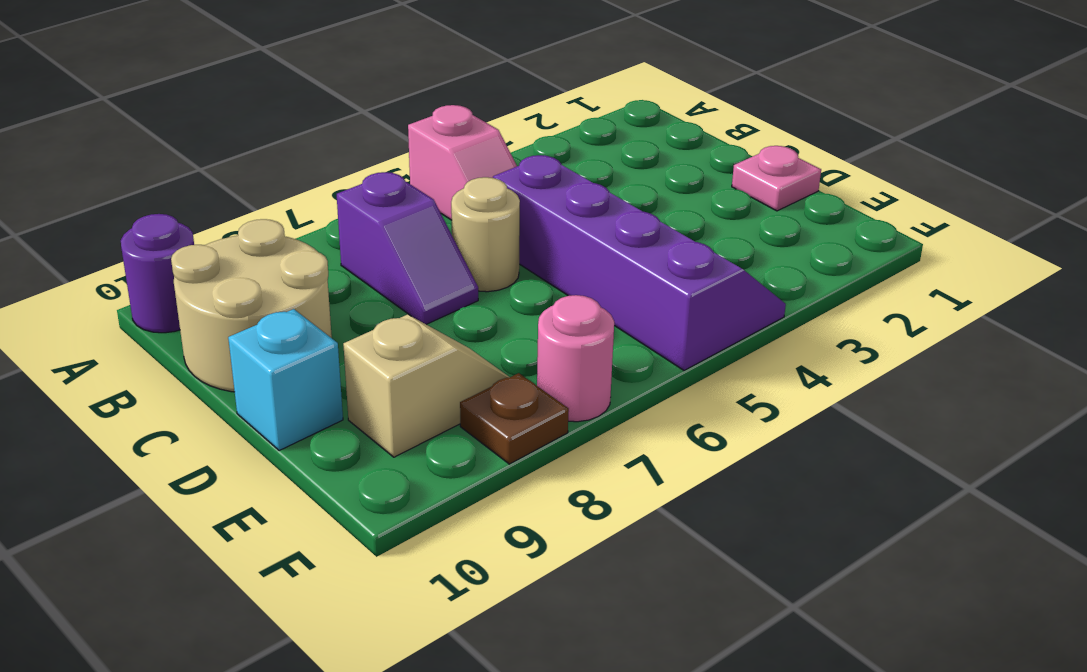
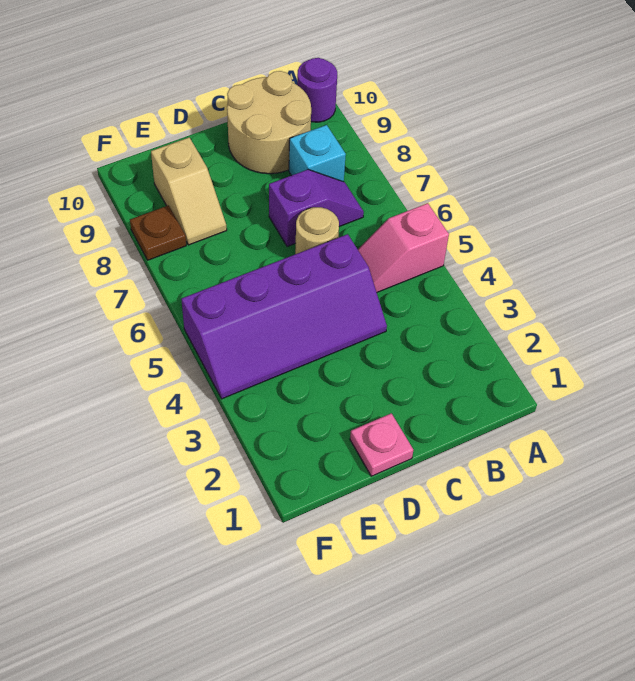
purple 1x2 slope [337,172,478,324] -> purple 1x2 slope turned to [269,170,364,247]
cyan 1x1 brick [228,309,343,451] -> cyan 1x1 brick moved to [289,125,346,182]
pink 1x1 round brick [537,295,614,422] -> none

